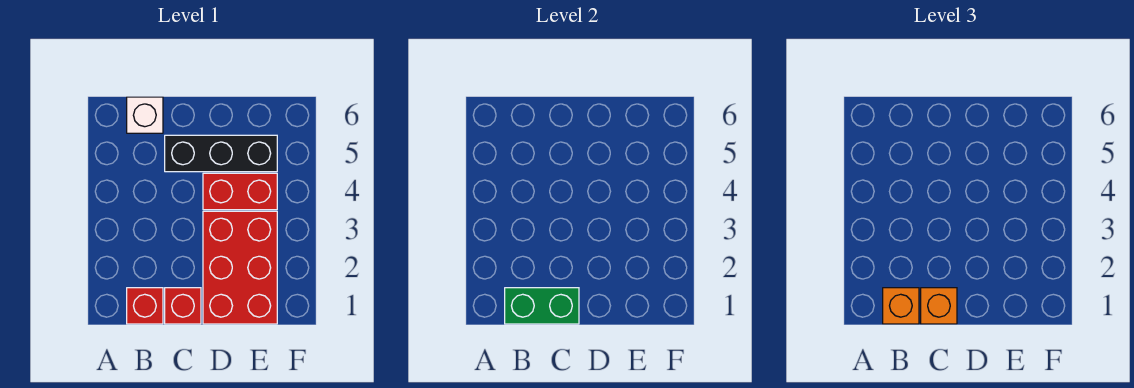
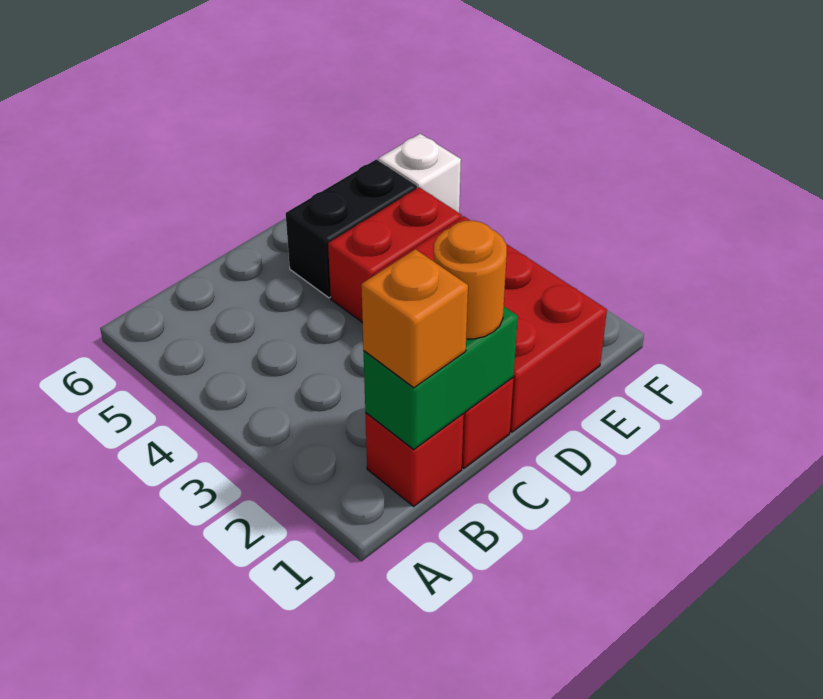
white 1x1 brick [127,97,163,133] -> white 1x1 brick moved to [378,134,461,213]
orange 1x1 brick [921,288,957,324] -> orange 1x1 round brick [434,220,507,339]
black 1x3 brick [165,135,277,172] -> black 1x2 brick [286,159,417,298]

